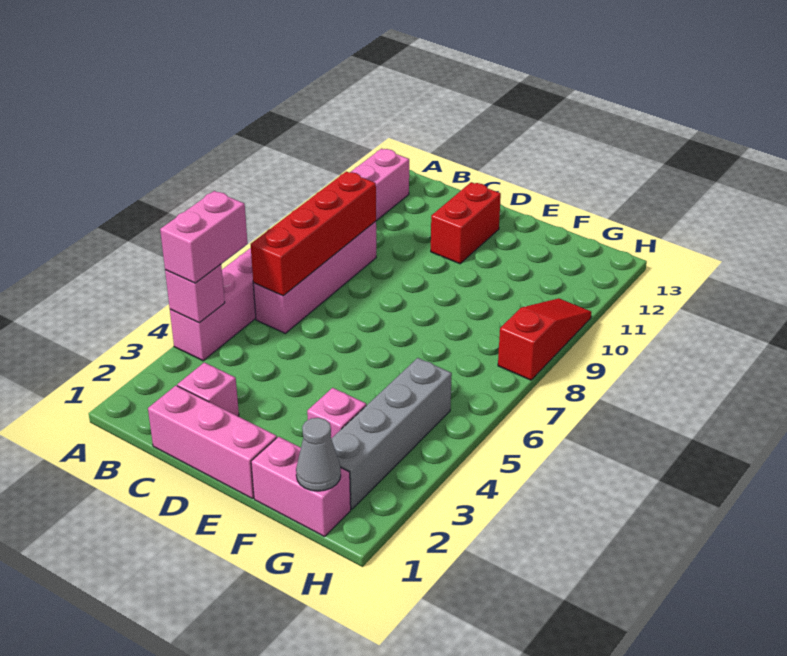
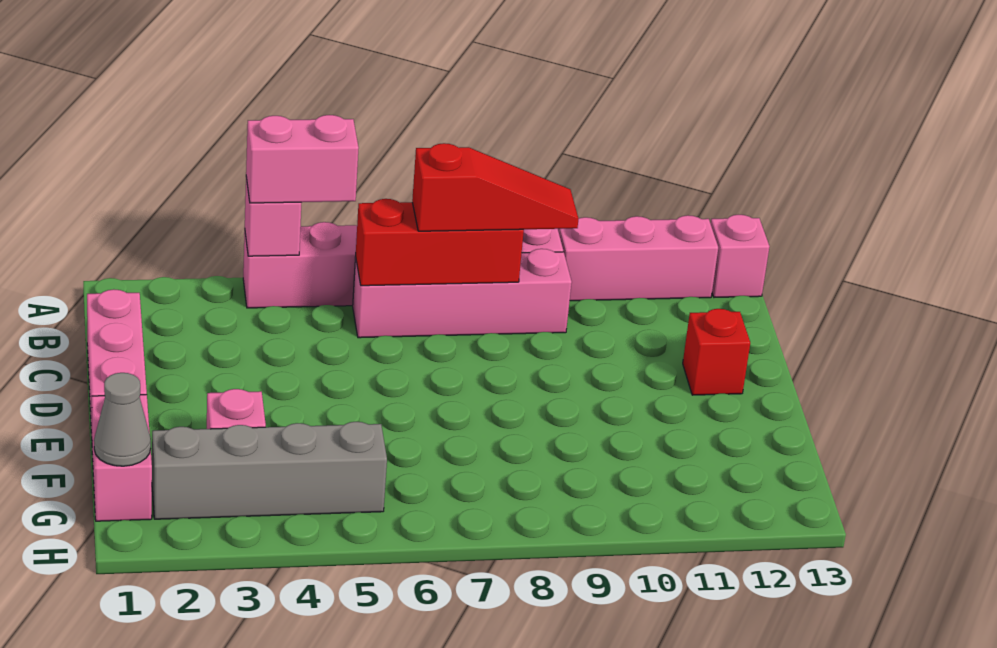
red 1x4 brick [250,172,376,296] -> red 1x3 brick [356,199,524,286]
pink 1x1 brick [177,362,239,416] -> pink 1x1 brick moved to [711,215,770,297]
red 1x2 brick [431,182,501,264] -> red 1x1 brick [683,309,750,395]
red 1x3 slope [498,298,591,380] -> red 1x3 slope moved to [412,143,579,231]

